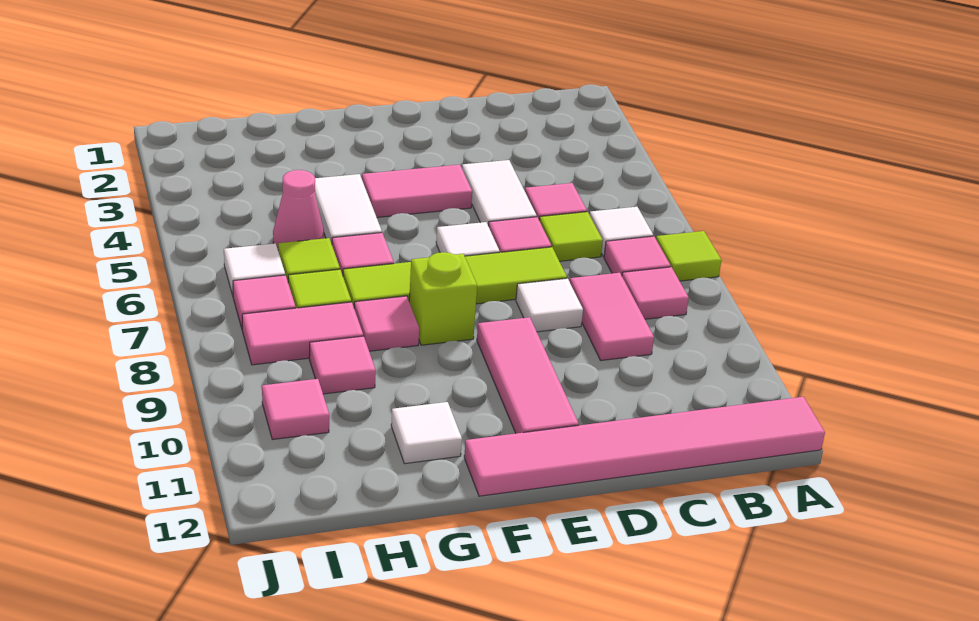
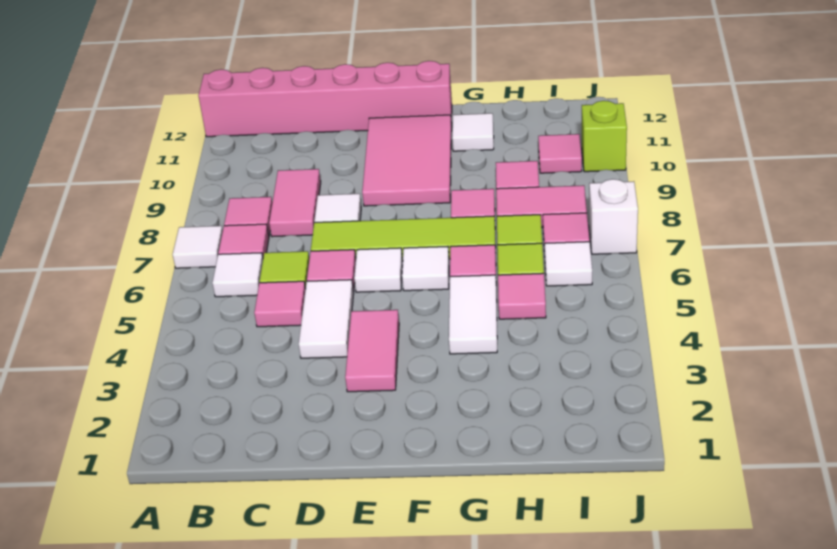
lime 1x1 tile [656,231,721,281] -> white 1x1 tile [173,226,223,268]
pink 1x6 tile [464,397,825,496] -> pink 1x6 brick [198,61,452,137]
pink 1x2 tile [362,165,472,217] -> pink 1x2 tile turned to [345,310,399,392]
pink 1x3 tile [477,317,579,433] -> pink 2x3 tile [362,115,452,206]
none -> white 1x1 tile [402,247,449,291]
lime 1x1 brick [409,252,477,345] -> lime 1x1 brick moved to [582,101,627,172]
pink 1x1 cone [273,170,324,249] -> pink 1x1 tile [498,273,546,319]
none -> white 1x1 brick [589,179,638,254]

